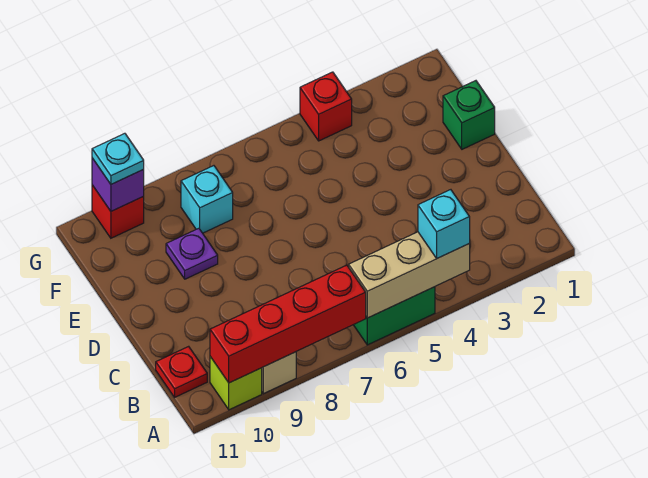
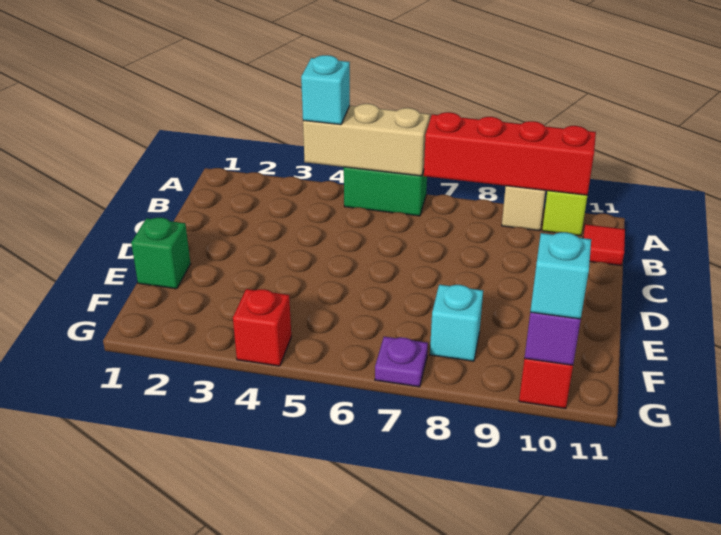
red 1x1 plate [156,346,207,397] -> red 1x1 tile [583,224,625,266]
purple 1x1 plate [166,228,218,279] -> purple 1x1 plate moved to [375,337,428,387]
cyan 1x1 plate [92,133,144,184] -> cyan 1x1 brick [530,232,591,319]

